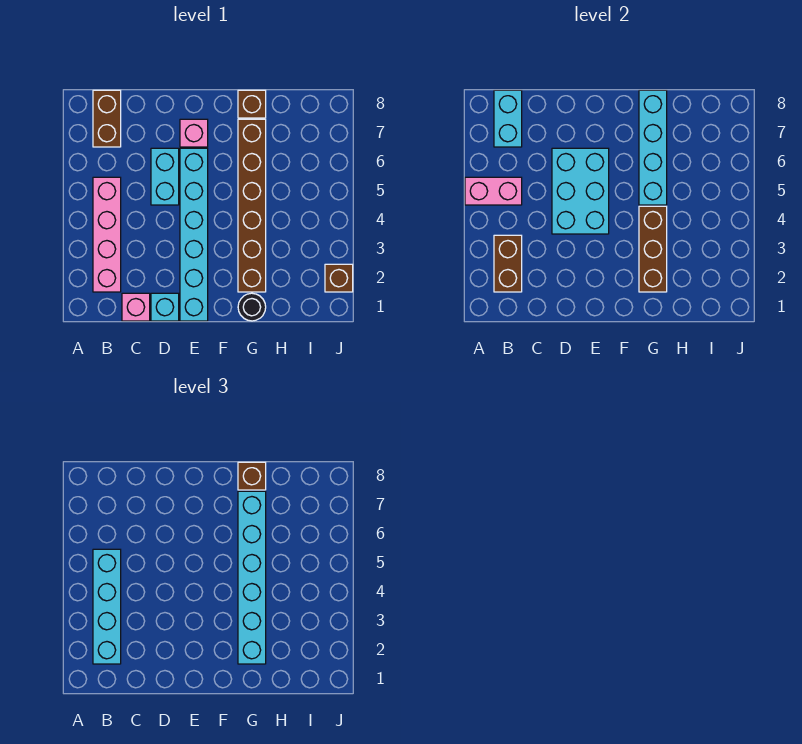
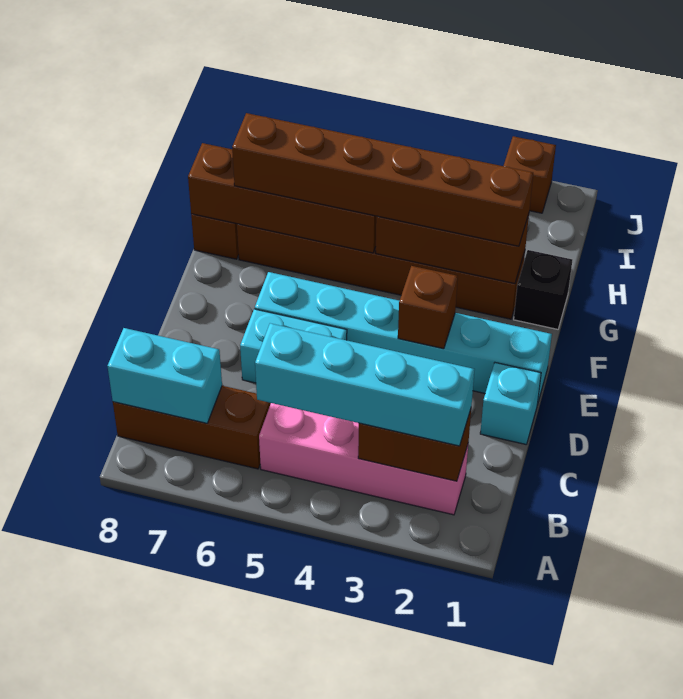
pink 1x2 brick [465,177,522,205] -> none
brown 1x2 brick [93,90,121,147] -> brown 1x3 brick [113,386,271,469]
pink 1x1 brick [122,293,150,321] -> none
cyan 2x3 brick [552,148,609,234] -> none
pink 1x1 brick [180,119,208,147] -> none
black 1x1 round brick [238,293,266,321] -> black 1x1 brick [514,250,572,329]
cyan 1x6 brick [238,491,266,664] -> brown 1x6 brick [232,113,533,246]
cyan 1x4 brick [639,90,667,205] -> brown 1x4 brick [188,143,376,253]
brown 1x1 brick [238,462,266,490] -> brown 1x1 brick moved to [398,266,458,349]

